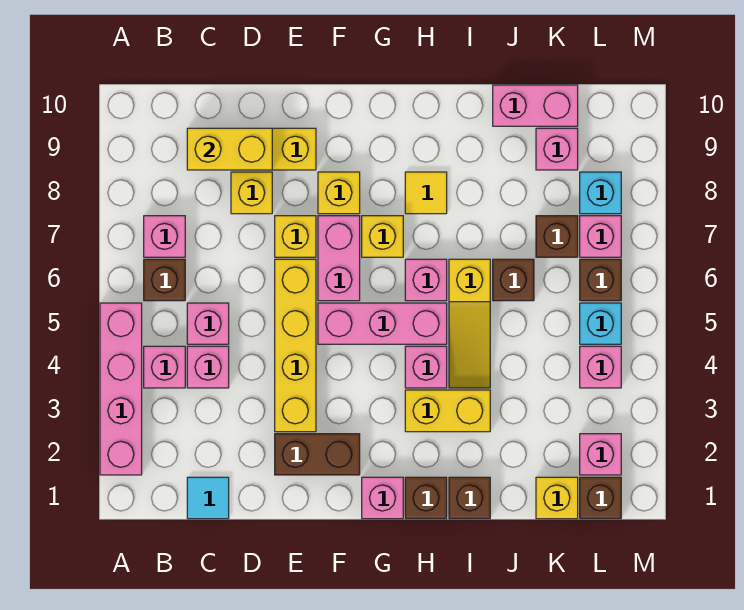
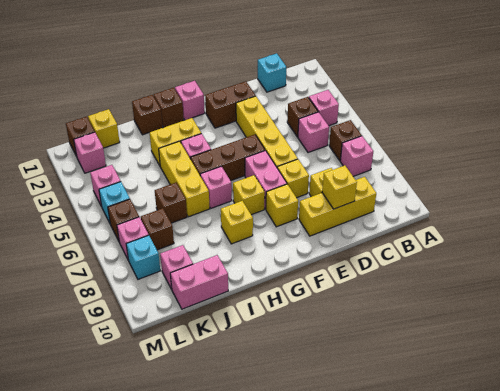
pink 1x4 brick [100,303,142,475] -> none
cyan 1x1 tile [187,477,229,519] -> cyan 1x1 brick [258,53,286,92]
pink 1x1 brick [187,346,229,388] -> brown 1x1 brick [287,97,318,137]
yellow 1x2 brick [187,128,272,170] -> yellow 1x1 brick [322,165,357,209]
pink 1x3 brick [318,303,447,344] -> brown 1x3 brick [190,135,265,181]
yellow 1x1 tile [405,172,447,214] -> yellow 1x1 brick [221,201,253,244]
yellow 1x3 slope [449,259,490,388] -> yellow 1x3 brick [159,141,210,217]

